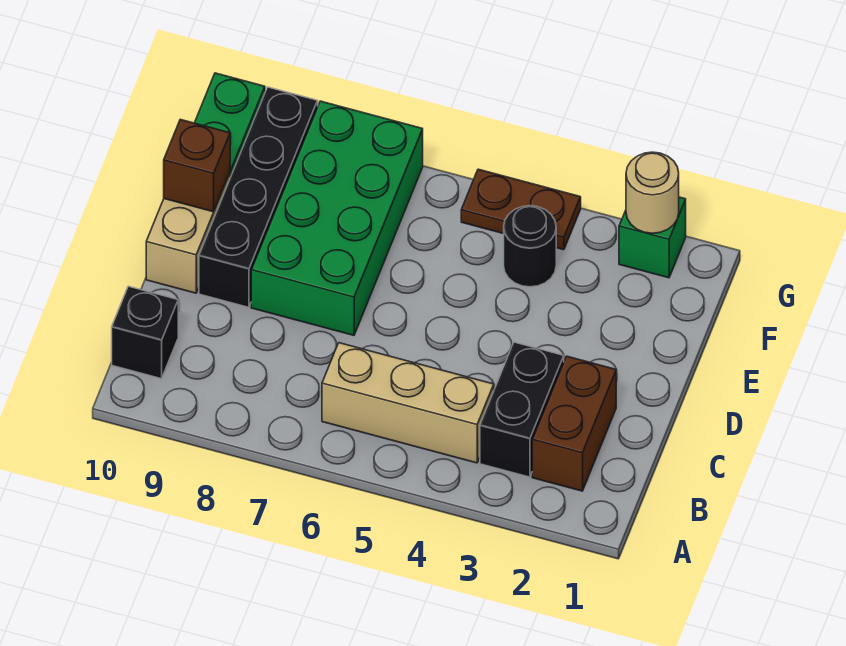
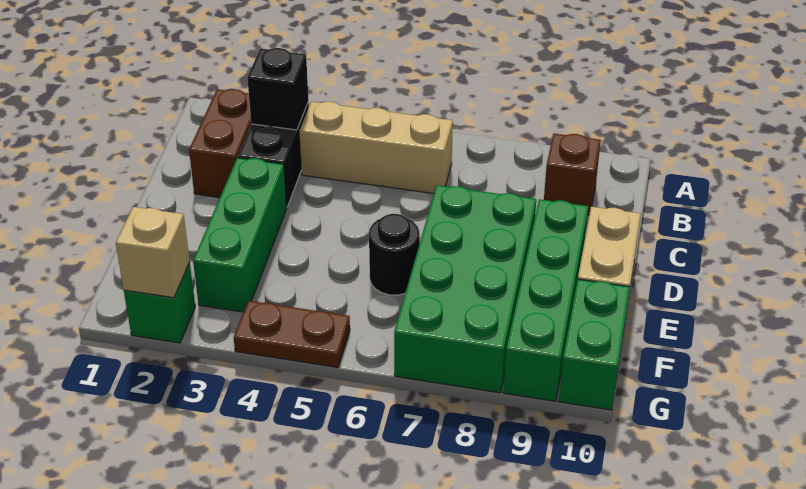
black 1x1 brick [112,286,178,379] -> black 1x1 brick moved to [247,48,309,130]
none -> green 1x3 brick [193,158,287,312]
black 1x4 brick [199,87,318,307] -> green 1x4 brick [503,199,588,401]
brown 1x1 brick [164,119,230,212] -> brown 1x1 brick moved to [544,134,601,215]
black 1x1 round brick [504,206,556,287] -> black 1x1 round brick moved to [369,214,419,295]
tan 1x1 round brick [626,152,679,233] -> tan 1x1 brick [116,207,190,298]

